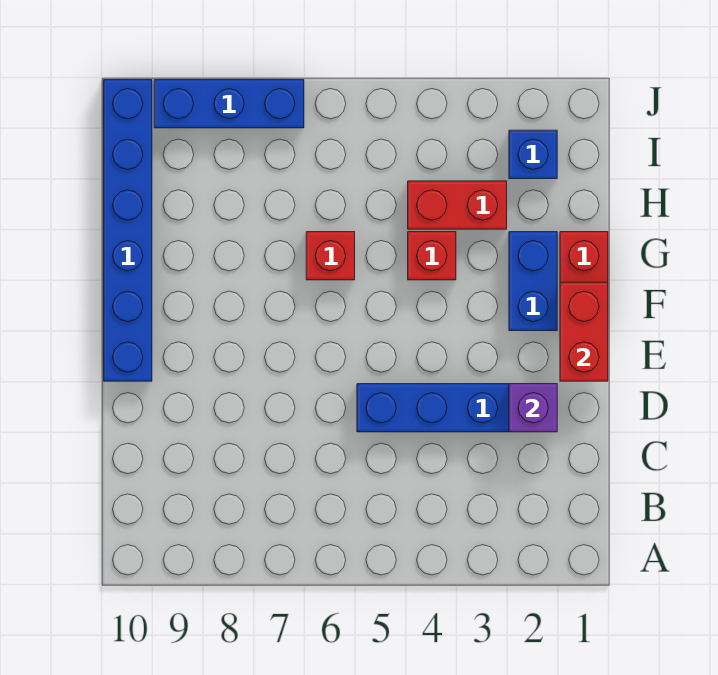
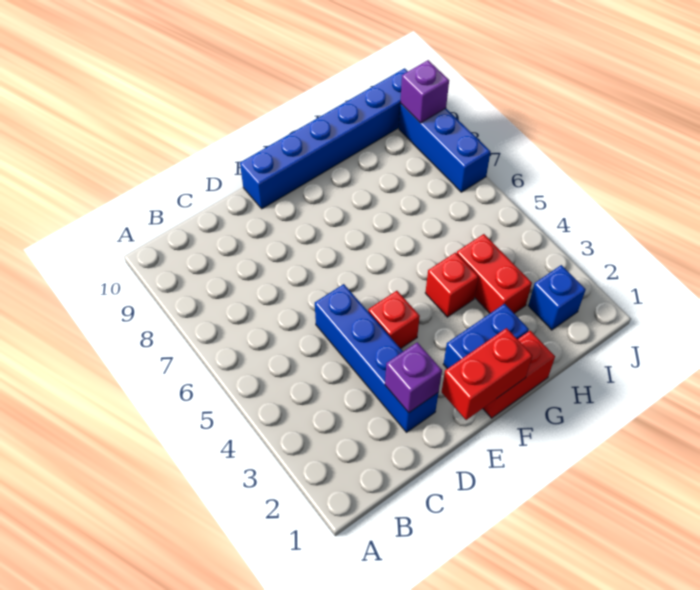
red 1x1 brick [306,232,355,280] -> red 1x1 brick moved to [368,291,420,349]
none -> purple 1x1 brick [400,60,449,123]

